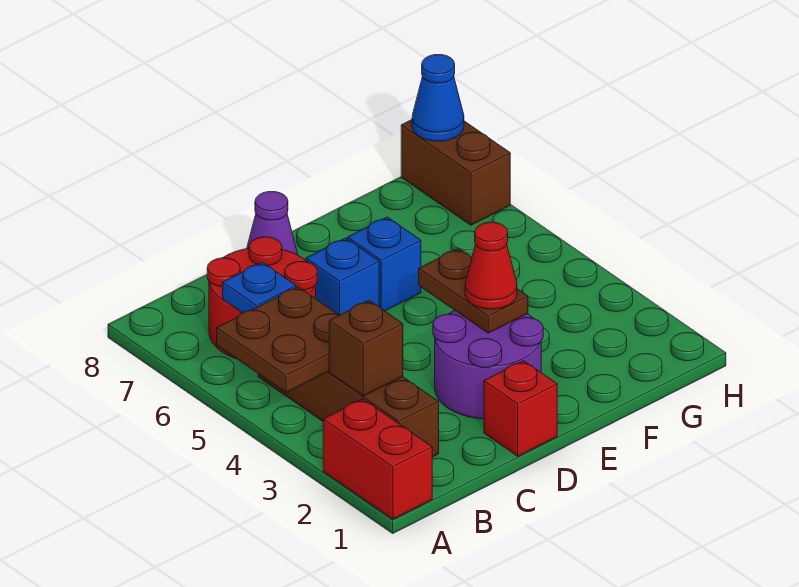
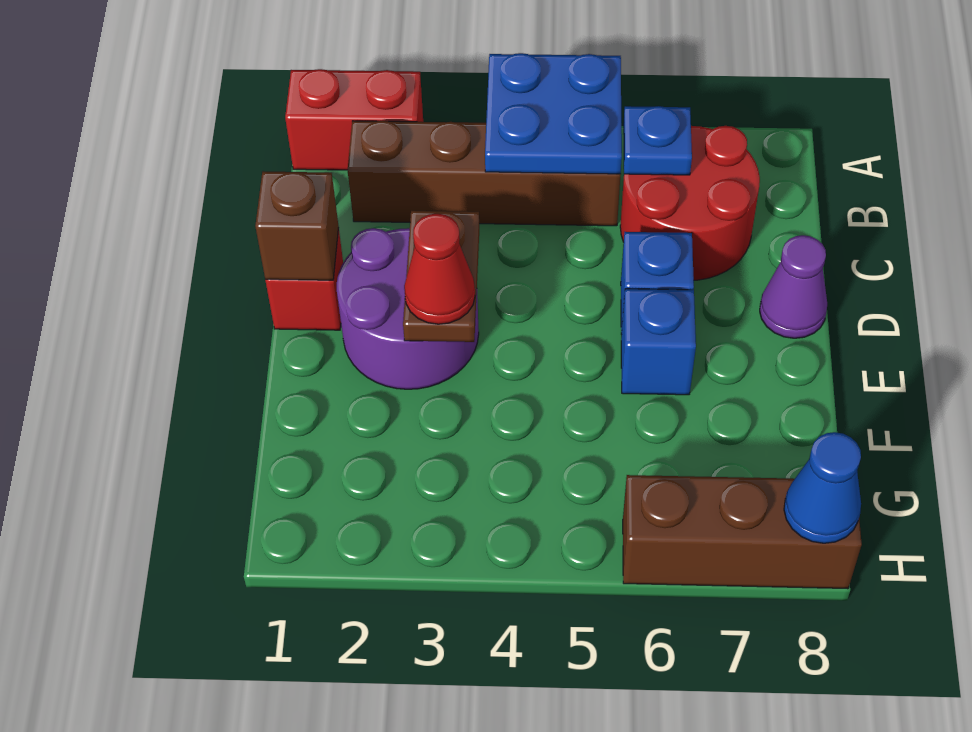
brown 2x2 plate [217,287,339,392] -> blue 2x2 plate [485,53,622,174]
brown 1x1 brick [329,301,403,396] -> brown 1x1 brick moved to [255,171,339,280]
brown 1x2 plate [419,248,528,333] -> brown 1x2 plate turned to [403,211,479,342]
brown 1x2 brick [401,120,510,225] -> brown 1x3 brick [623,475,862,589]

